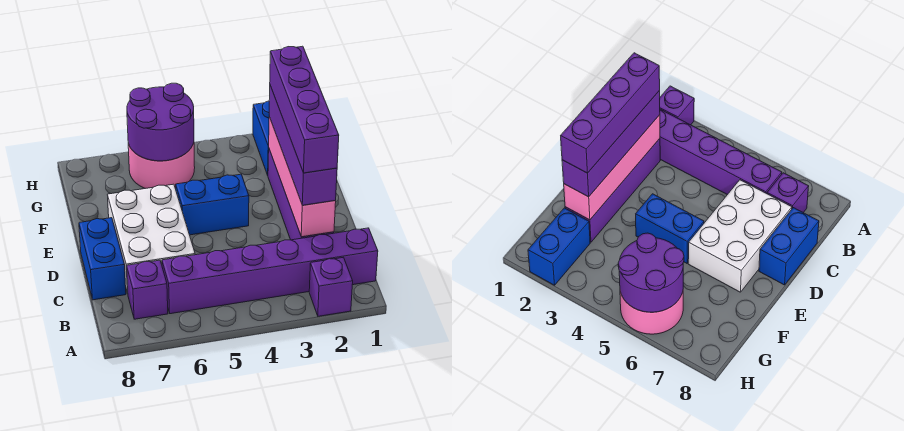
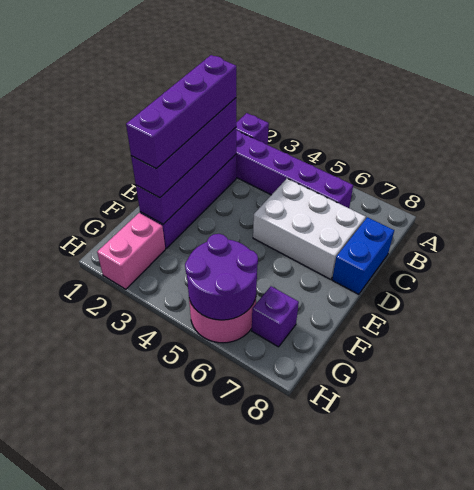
purple 1x1 brick [127,260,168,319] -> purple 1x1 brick moved to [252,286,299,347]
pink 1x4 brick [269,117,336,237] -> purple 1x4 brick [136,128,236,224]
white 2x3 brick [108,184,195,294] -> white 2x3 brick turned to [253,179,366,279]
blue 1x2 brick [176,174,249,235] -> none
blue 1x2 brick [253,101,269,175] -> pink 1x2 brick [97,213,165,289]

